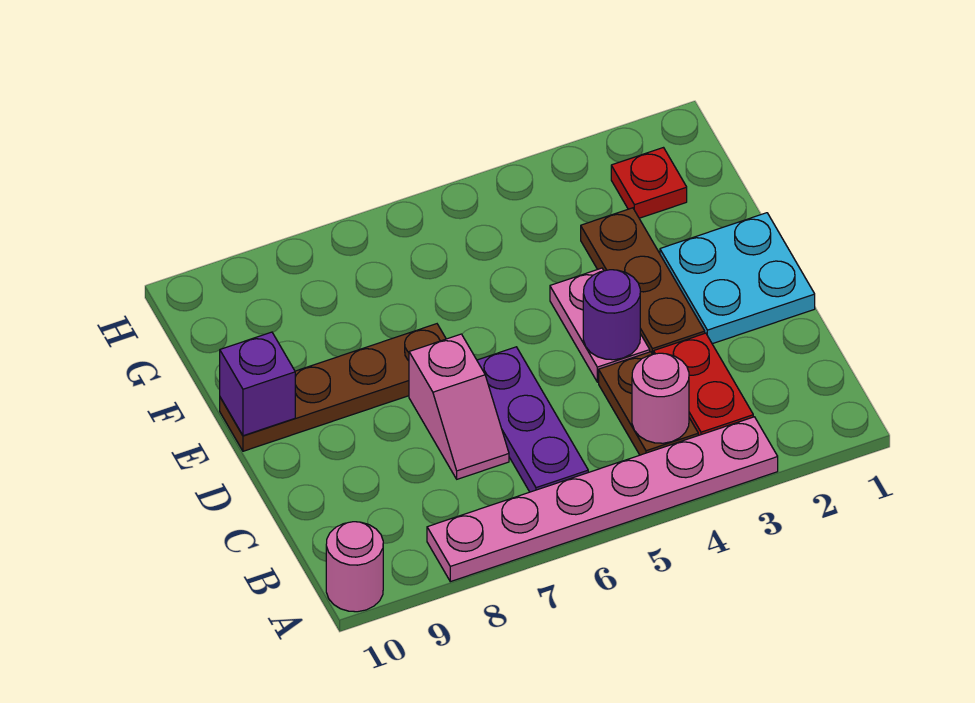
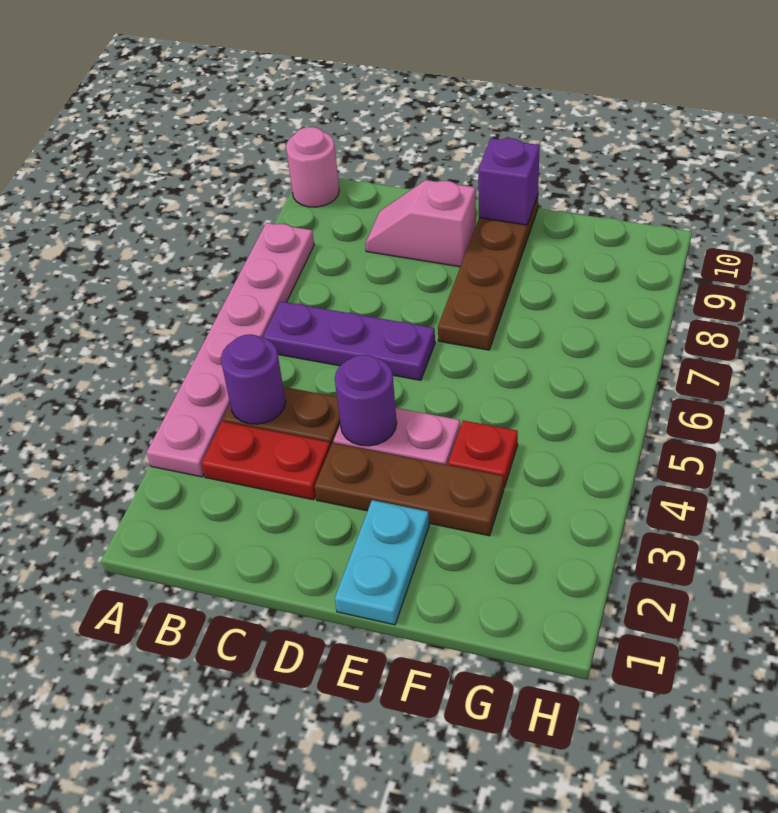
pink 1x1 round brick [632,353,689,443] -> purple 1x1 round brick [221,334,286,424]
pink 1x2 slope [409,334,509,479] -> pink 1x2 slope moved to [365,180,476,267]
cyan 2x2 plate [660,213,815,344] -> cyan 1x2 plate [335,500,429,625]
red 1x1 plate [611,148,687,218] -> red 1x1 plate moved to [448,420,518,488]

